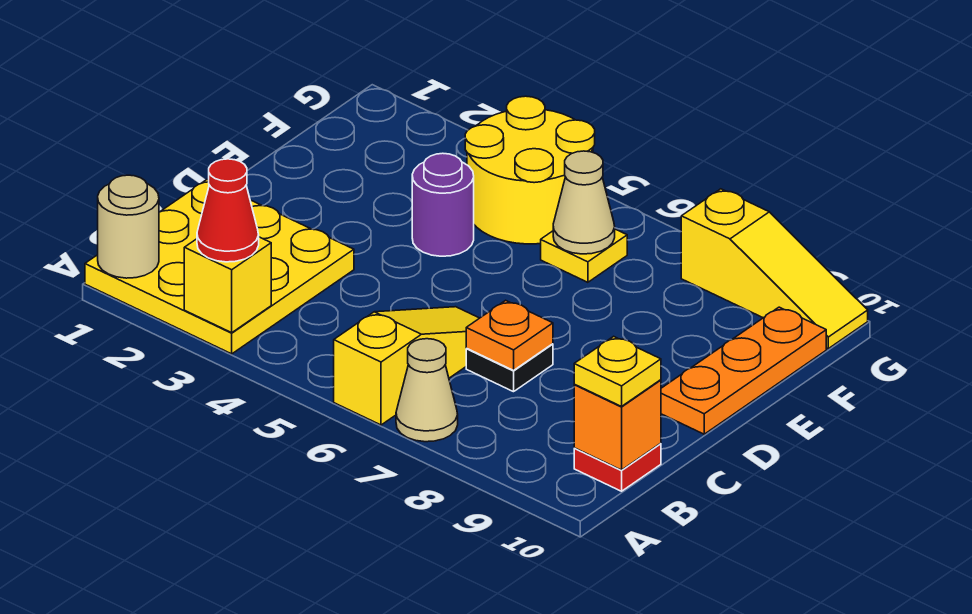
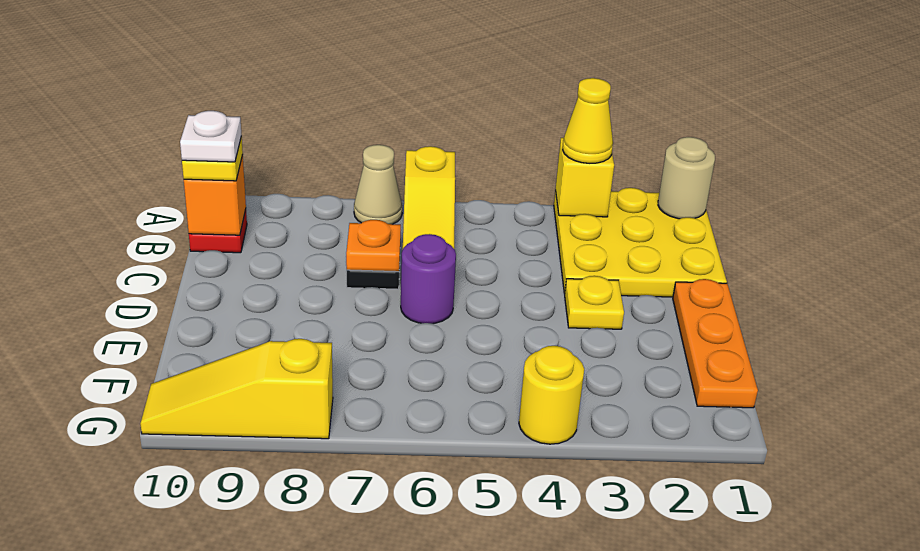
red 1x1 cone [197,159,259,262] -> yellow 1x1 cone [563,78,613,163]
none -> white 1x1 plate [180,111,241,162]
orange 1x3 plate [661,307,826,434] -> orange 1x3 plate moved to [673,279,758,408]
purple 1x1 round brick [412,153,474,256] -> purple 1x1 round brick moved to [401,234,456,324]
yellow 2x2 round brick [465,96,595,244] -> yellow 1x1 round brick [519,346,584,444]
yellow 1x1 plate [541,229,627,282] -> yellow 1x1 plate moved to [565,276,624,329]
tan 1x1 cone [553,151,615,254] -> none

